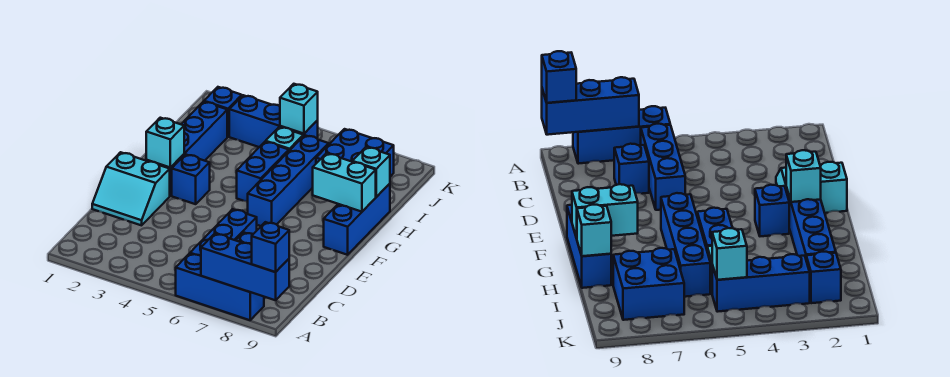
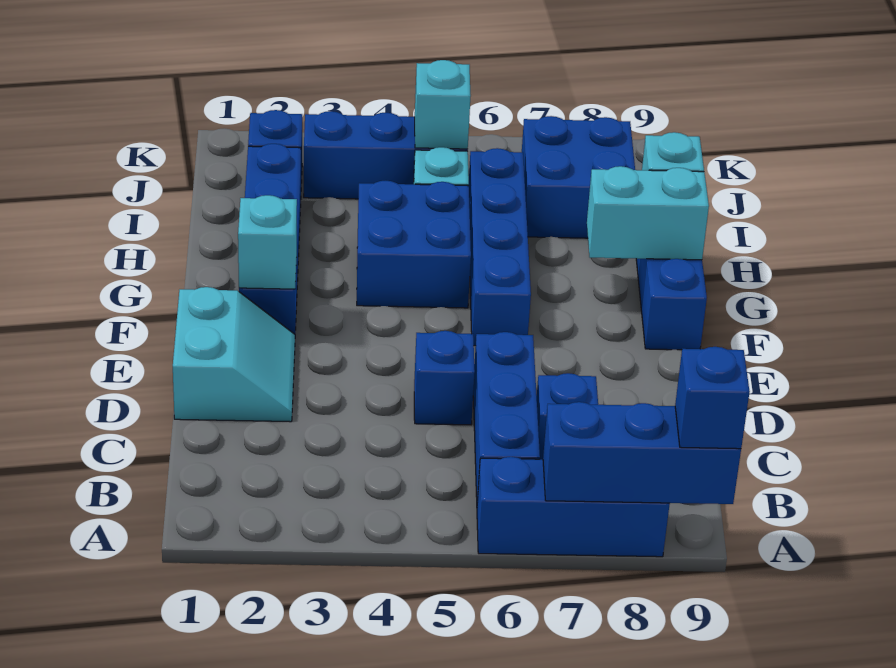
cyan 2x2 slope [92,152,170,225] -> cyan 2x2 slope turned to [173,287,295,422]
blue 1x1 brick [172,154,210,204] -> blue 1x1 brick moved to [414,331,475,425]
blue 1x2 brick [237,142,289,202] -> blue 2x2 brick [357,181,471,308]

